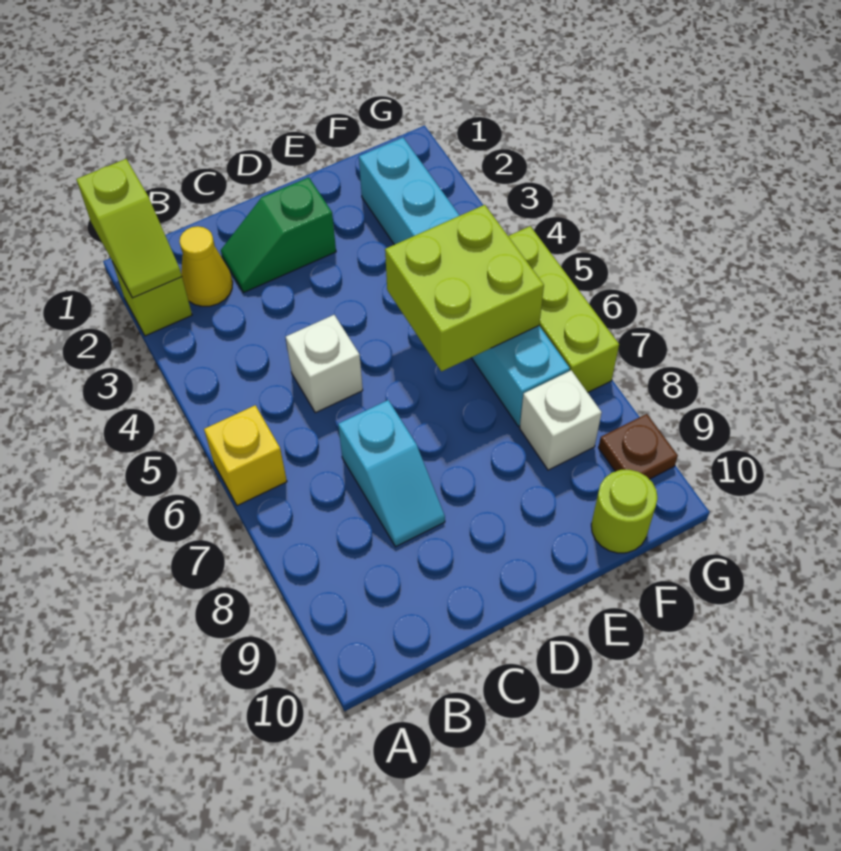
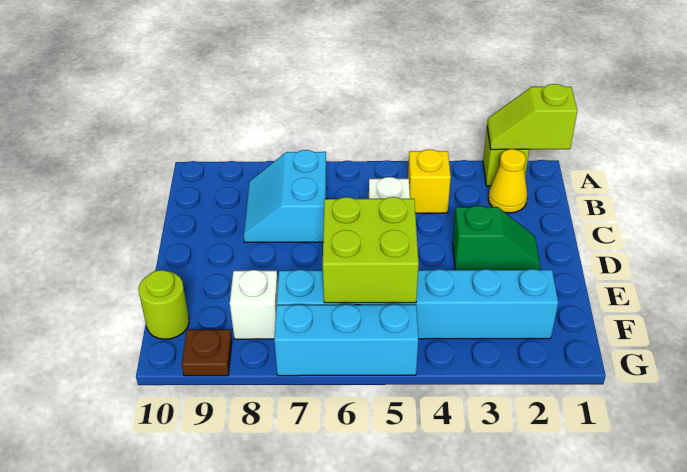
yellow 1x1 brick [204,405,287,506] -> yellow 1x1 brick moved to [408,149,451,213]
green 1x2 slope [221,177,336,293] -> green 1x2 slope turned to [453,206,540,270]
cyan 1x2 slope [338,400,445,547] -> cyan 2x2 slope [244,150,327,242]
lime 1x3 brick [508,226,619,392] -> cyan 1x3 brick [274,304,418,376]

